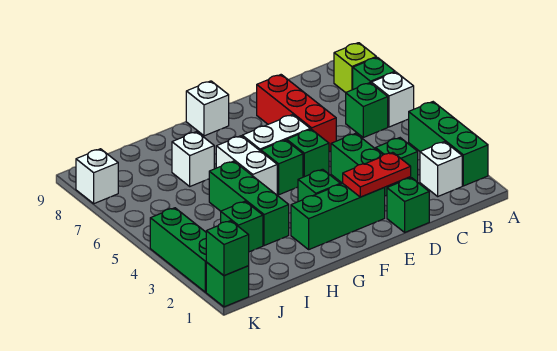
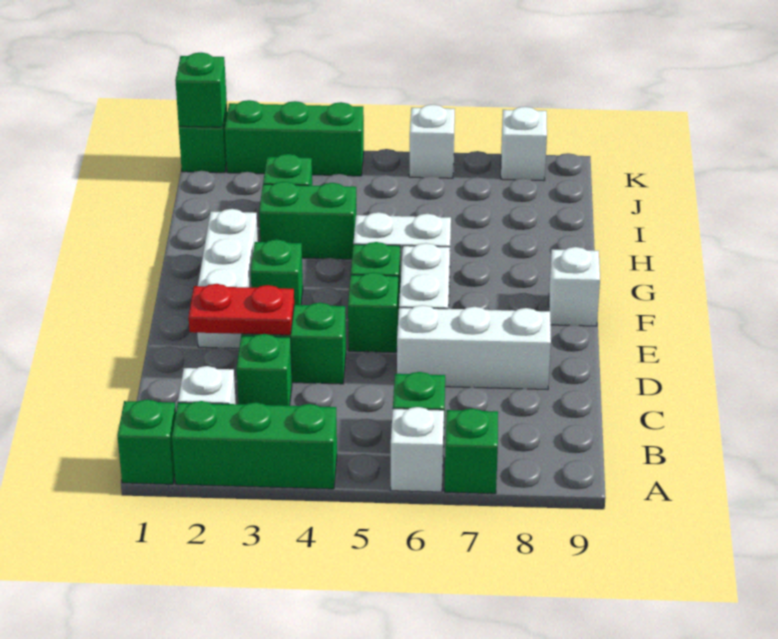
lime 1x1 brick [334,43,376,93] -> none
green 1x1 brick [387,178,429,232] -> green 1x1 brick moved to [117,399,176,484]
red 1x2 plate [343,152,411,197] -> red 1x2 plate turned to [189,284,294,335]
red 1x3 brick [257,75,336,152] -> white 1x3 brick [397,305,551,389]
green 1x3 brick [291,183,385,249] -> white 1x3 brick [197,209,258,348]
green 1x3 brick [209,161,289,246] -> green 1x2 brick [259,182,356,259]
white 1x1 brick [172,132,214,186] -> white 1x1 brick moved to [409,105,455,178]

